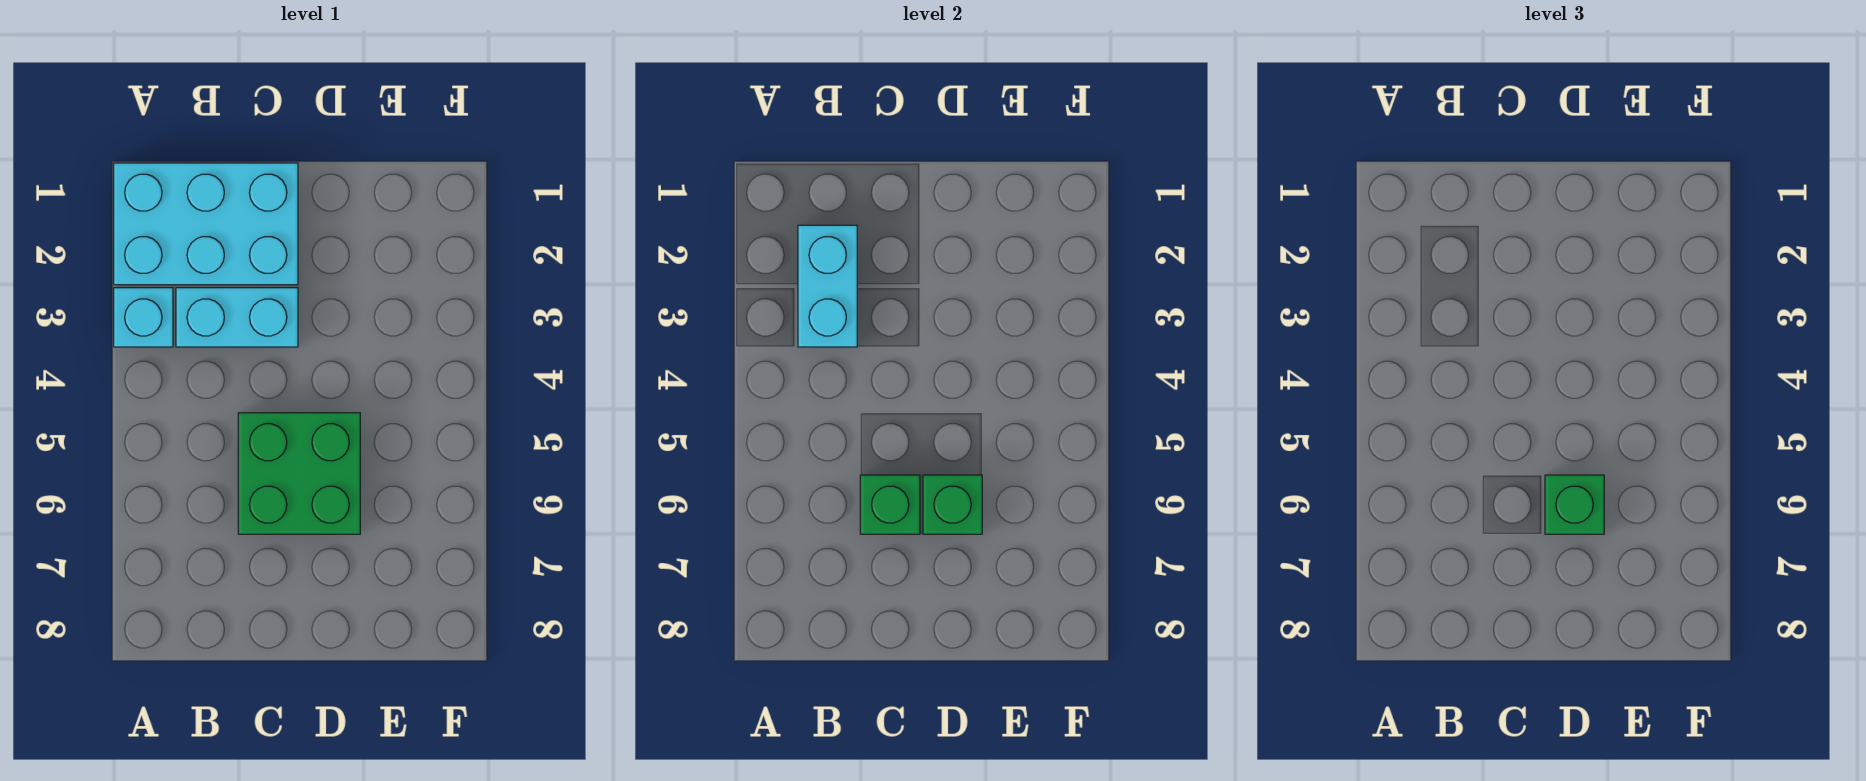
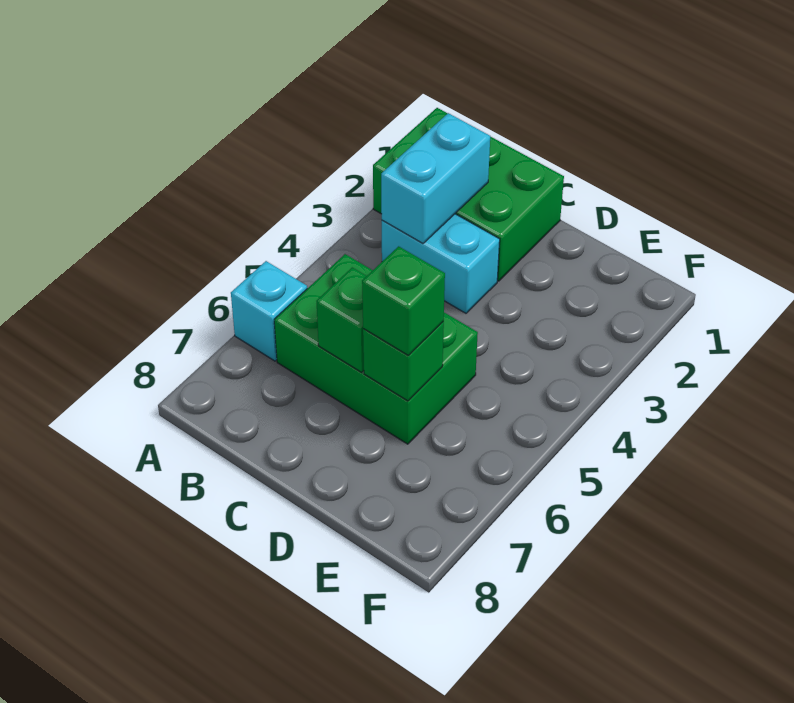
cyan 2x3 brick [114,163,298,285] -> green 2x3 brick [373,108,564,281]
cyan 1x1 brick [114,288,173,347] -> cyan 1x1 brick moved to [231,261,307,361]
green 2x2 brick [238,413,360,534] -> green 2x3 brick [274,254,478,444]

